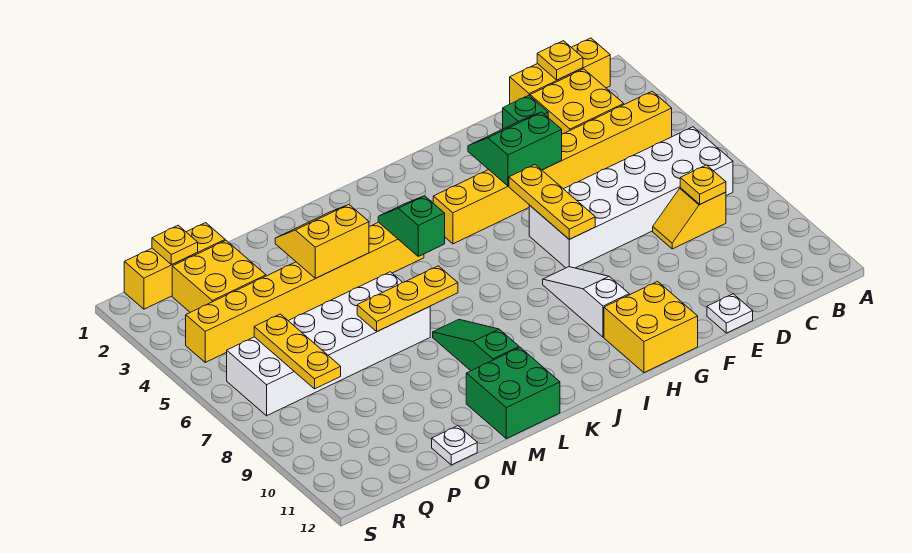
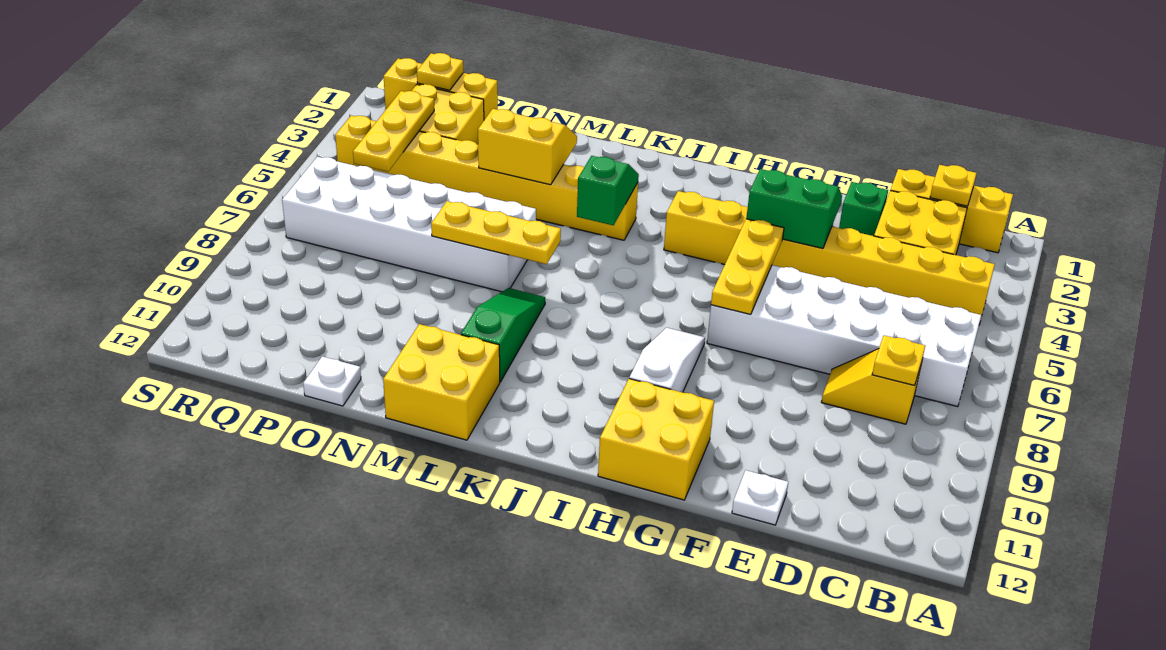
green 2x2 brick [466,348,560,439] -> yellow 2x2 brick [383,324,500,440]
yellow 1x3 plate [254,314,341,389] -> yellow 1x3 plate moved to [353,91,434,172]

